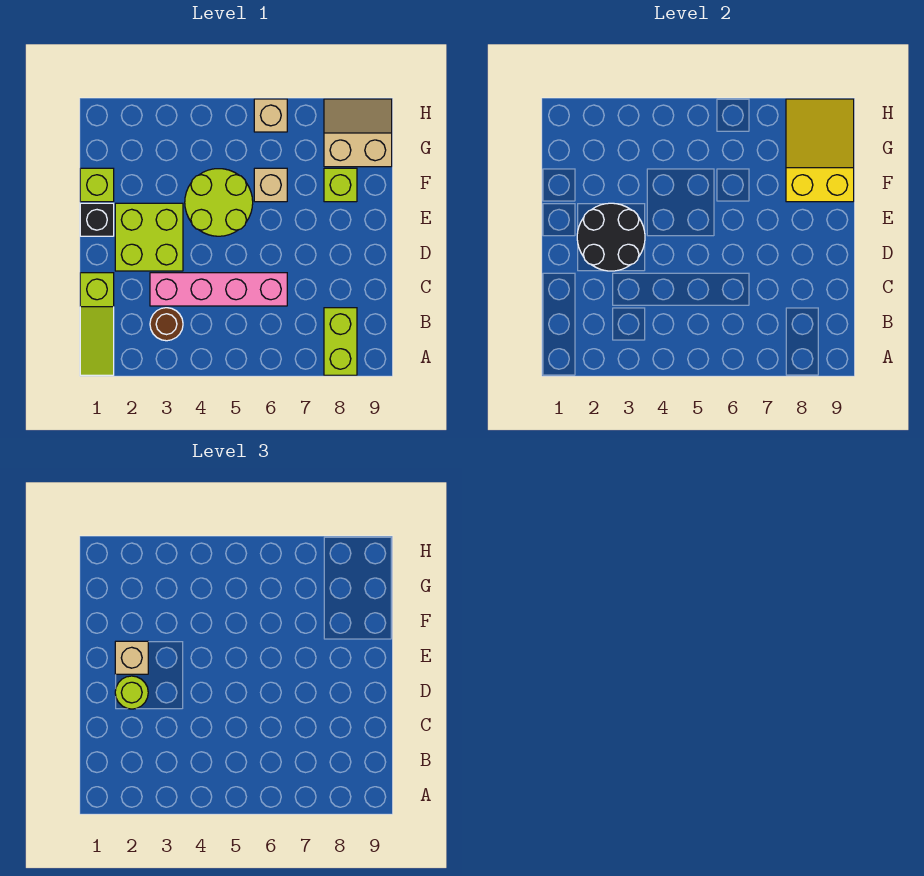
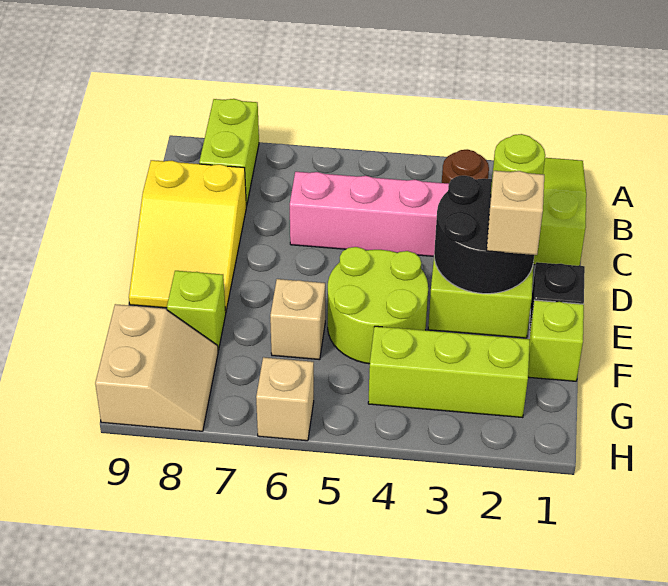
yellow 2x3 slope [786,99,854,202] -> yellow 2x3 slope moved to [129,160,246,312]
none -> lime 1x3 brick [368,326,530,418]
tan 2x2 slope [324,99,392,167] -> tan 2x2 slope turned to [95,304,218,431]

